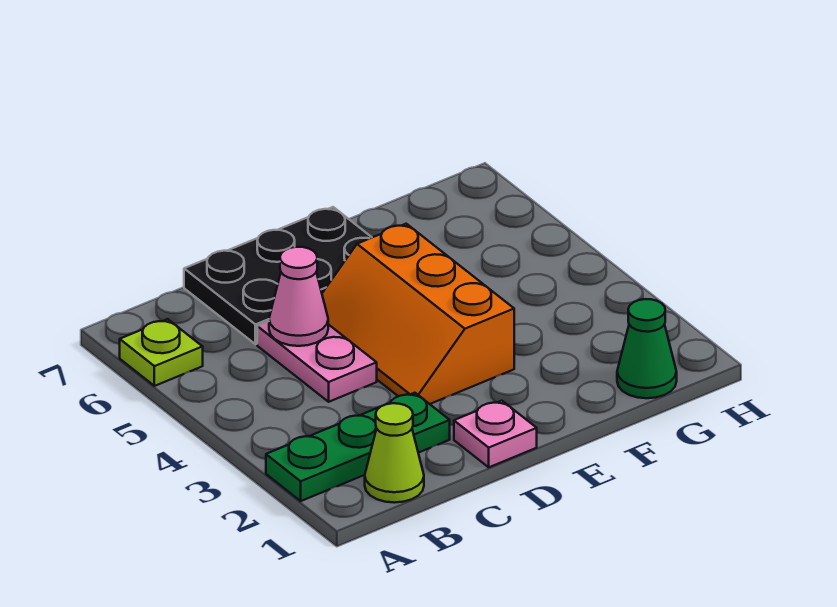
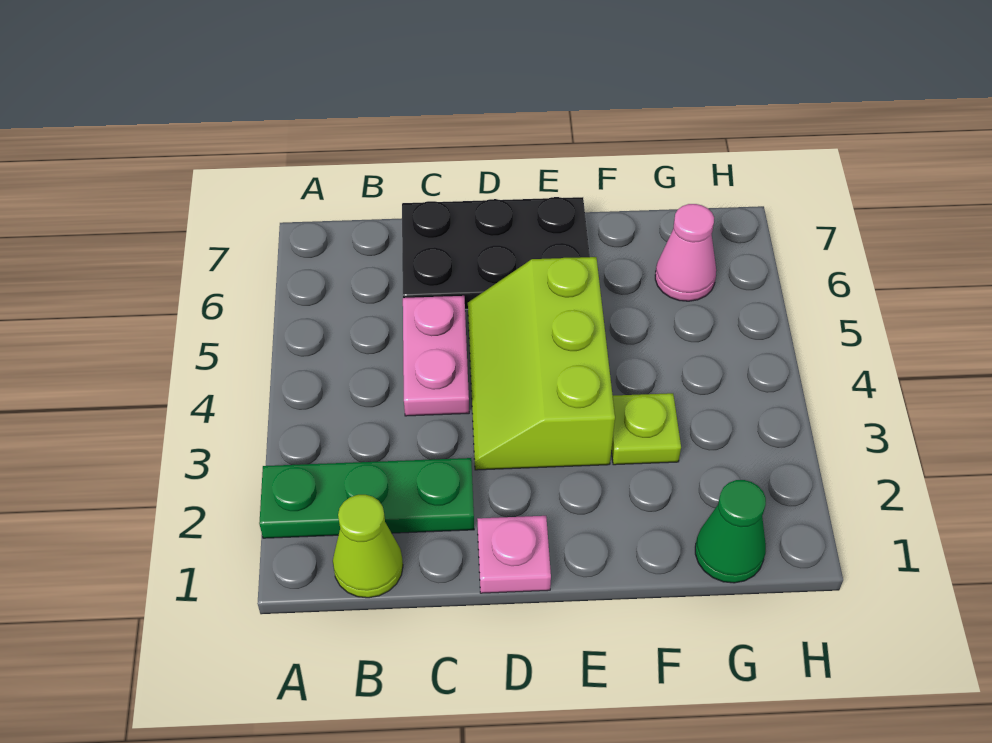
lime 1x1 plate [120,319,203,386] -> lime 1x1 plate moved to [611,393,681,465]
pink 1x1 cone [269,247,328,346] -> pink 1x1 cone moved to [655,204,716,301]
orange 2x3 slope [322,224,514,404] -> lime 2x3 slope [468,257,615,470]

